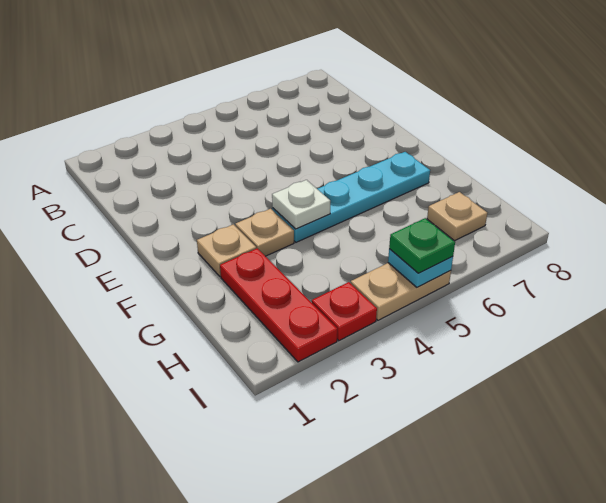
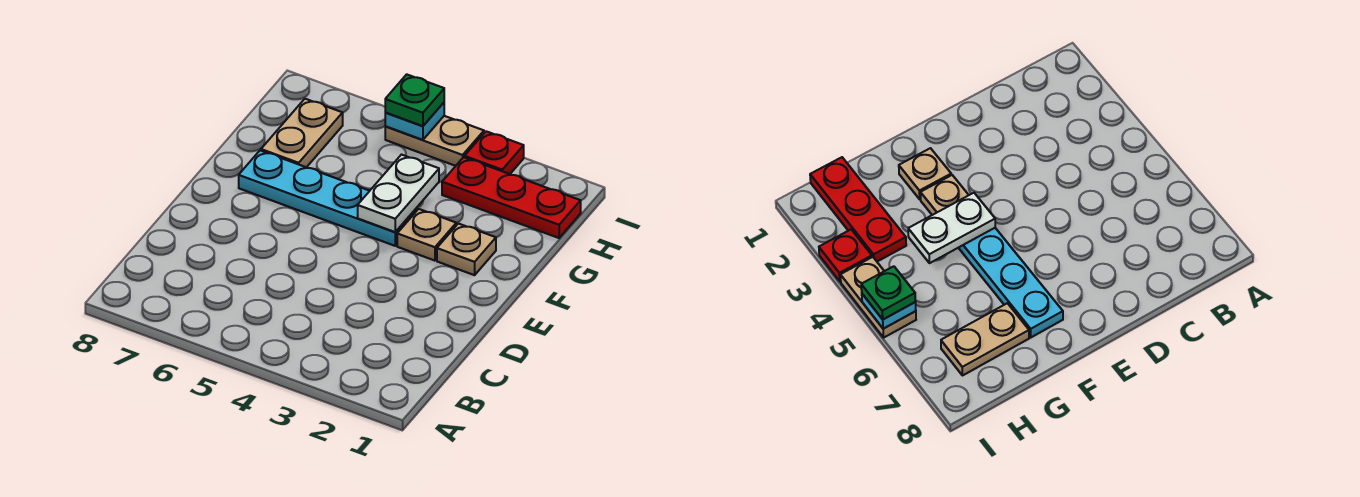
white 1x1 plate [272,180,330,229] -> white 1x2 plate [358,155,439,232]
red 1x3 plate [220,248,337,362] -> red 1x3 plate turned to [442,157,581,238]
tan 1x1 plate [427,192,487,241] -> tan 1x2 plate [261,99,343,167]

